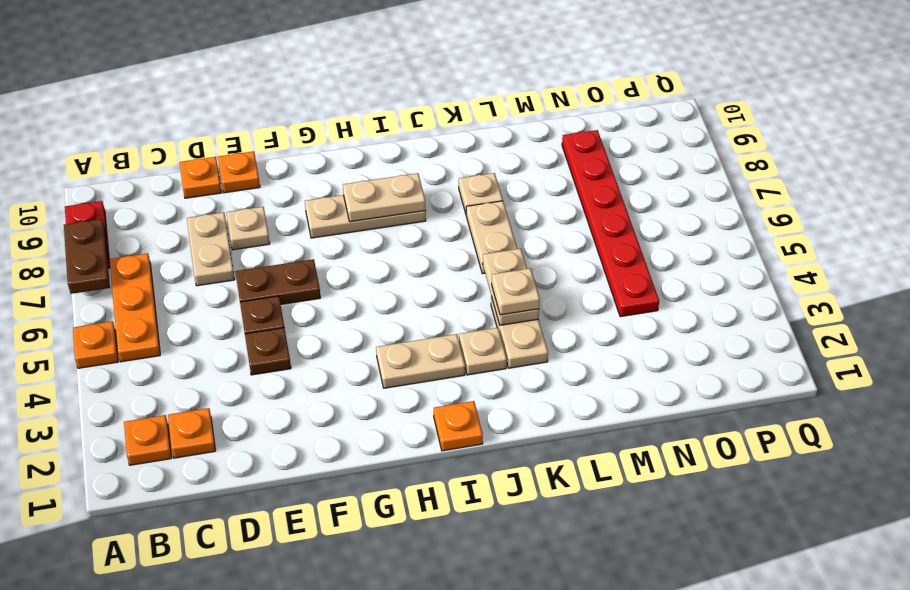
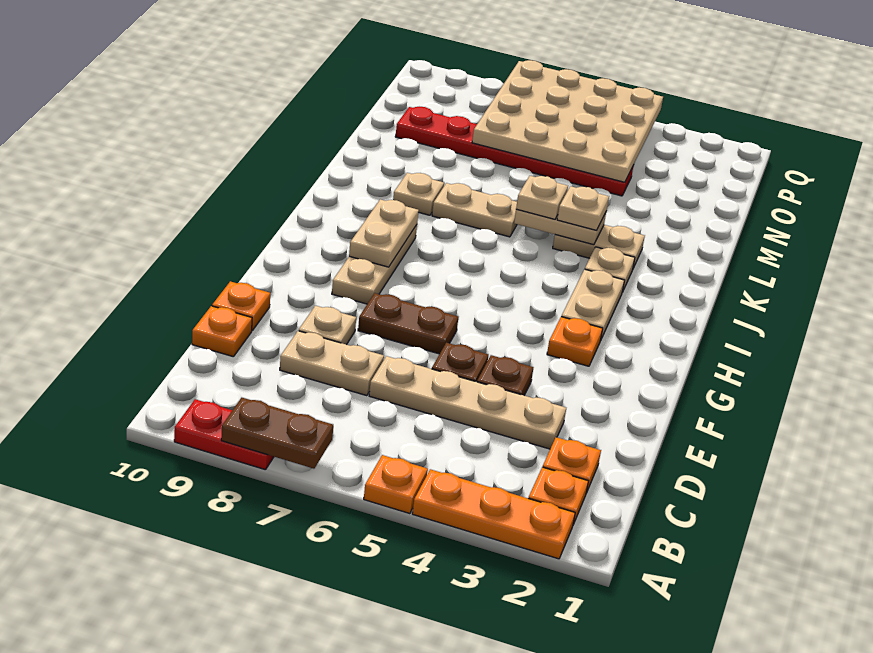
orange 1x3 plate [110,253,160,362] -> orange 1x3 plate moved to [412,469,575,559]
none -> tan 1x4 plate [369,356,566,449]
brown 1x2 plate [235,259,321,304] -> brown 1x2 plate turned to [358,293,458,354]
orange 1x1 plate [434,401,483,451] -> orange 1x1 plate moved to [547,317,603,366]
none -> tan 1x1 plate [516,176,568,219]
none -> tan 4x4 plate [472,60,663,182]

